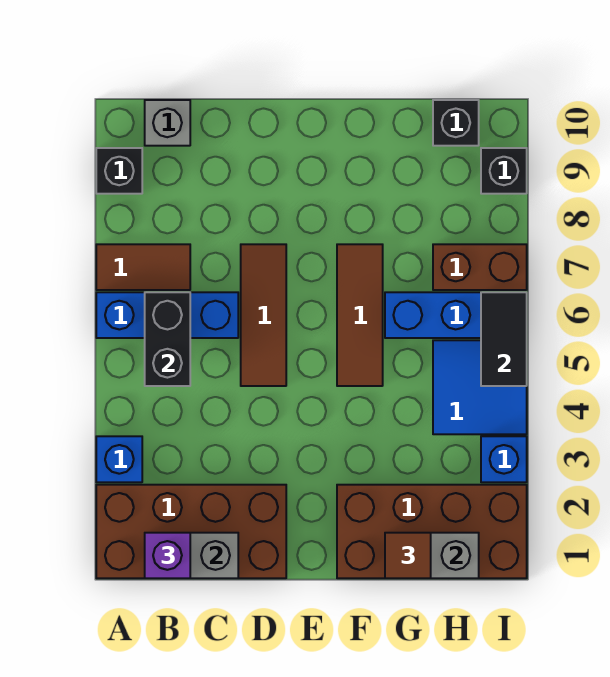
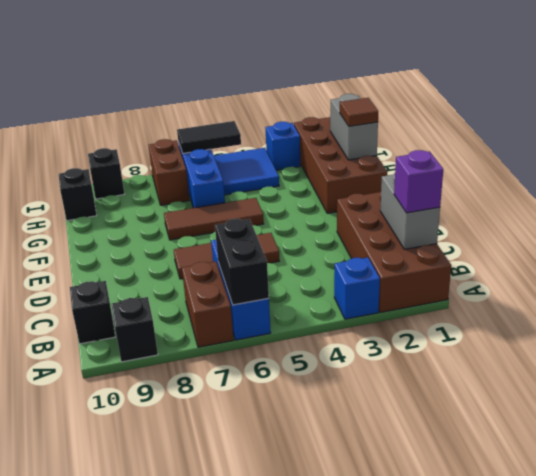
brown 1x2 tile [96,244,190,290] -> brown 1x2 brick [182,262,234,347]
black 1x2 brick [145,292,190,386] -> black 1x2 brick turned to [215,219,269,305]
grey 1x1 brick [145,100,190,146] -> black 1x1 brick [70,281,115,344]

